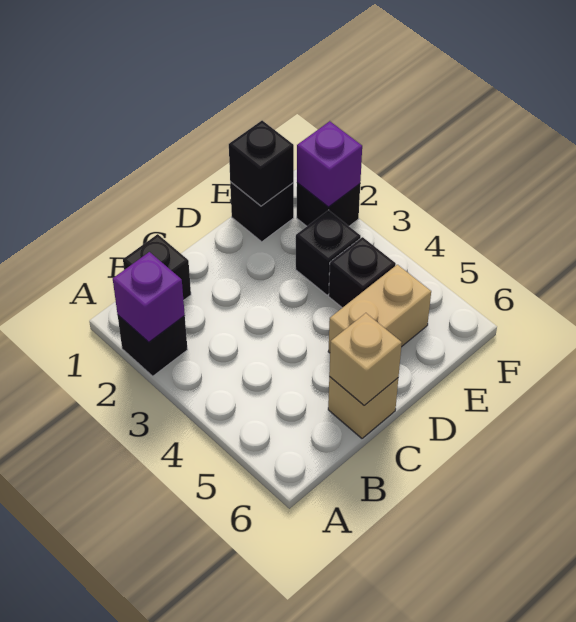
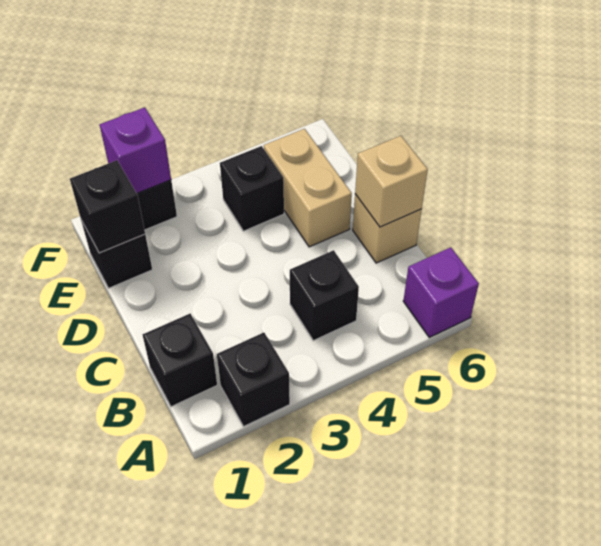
purple 1x1 brick [113,252,185,342] -> purple 1x1 brick moved to [403,247,479,337]
black 1x1 brick [296,210,361,295] -> black 1x1 brick moved to [290,250,359,341]

